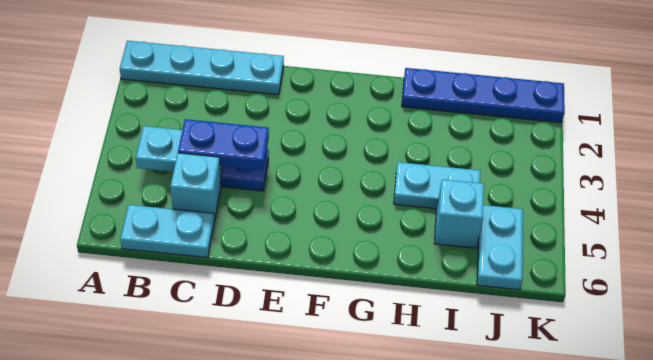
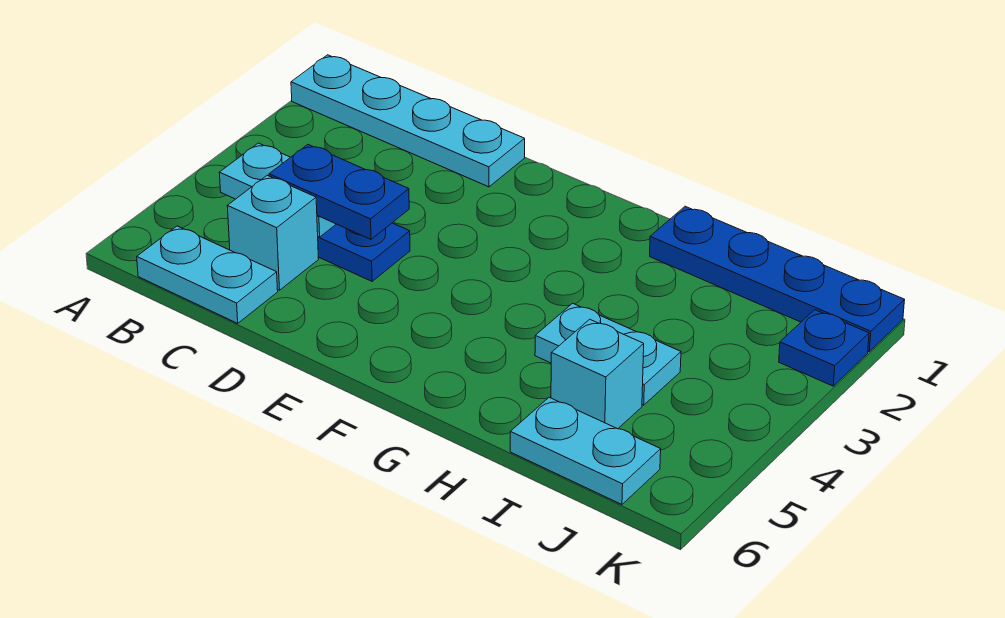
cyan 1x2 plate [477,205,523,290] -> cyan 1x2 plate turned to [510,397,661,504]
none -> blue 1x1 plate [779,310,869,386]

